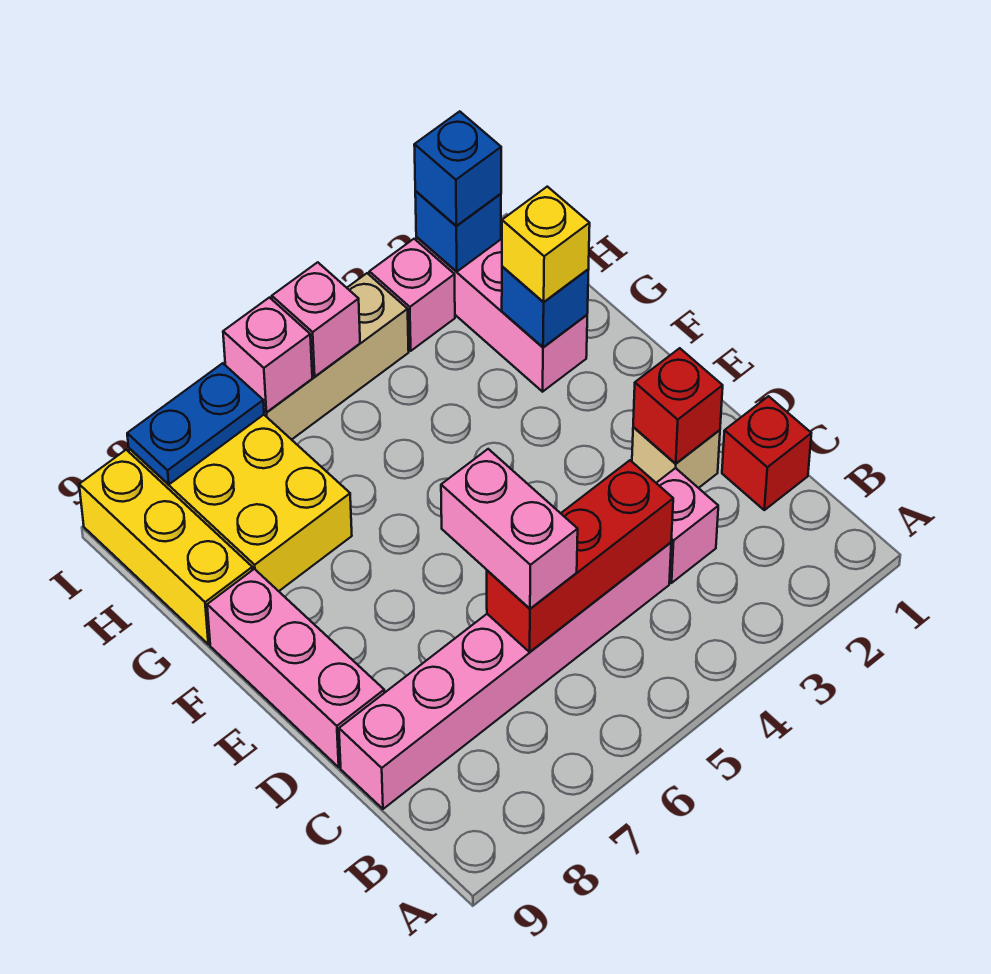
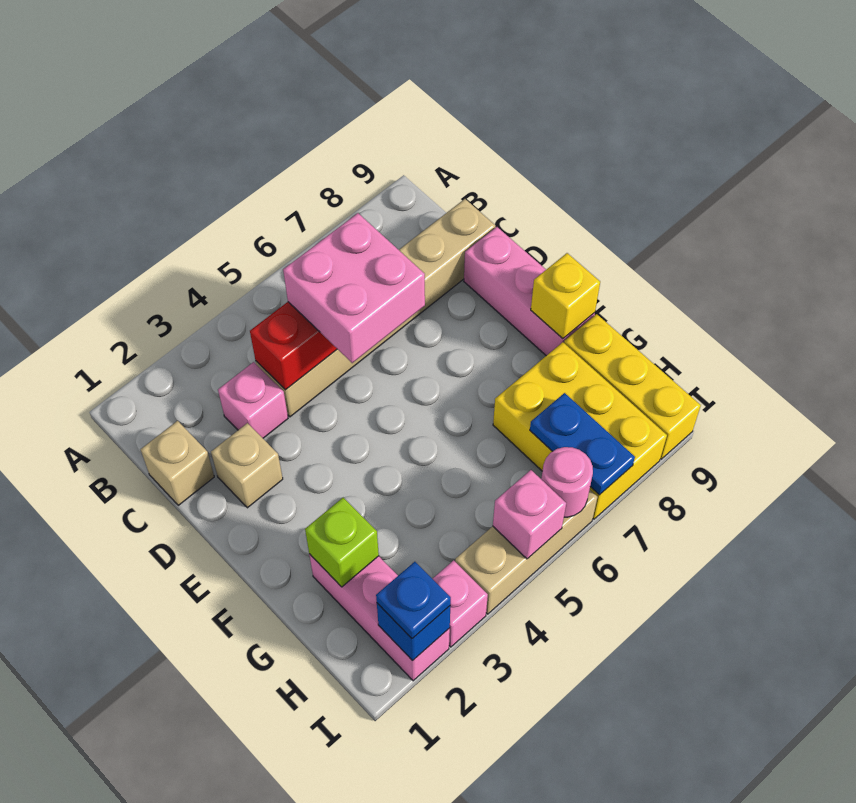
red 1x1 brick [722,396,811,510] -> tan 1x1 brick [141,421,214,505]
pink 1x6 brick [339,543,671,809] -> tan 1x6 brick [256,199,495,417]
pink 1x2 brick [441,449,578,609] -> pink 2x2 brick [283,213,425,363]
red 1x1 brick [633,348,723,463] -> none
blue 1x1 brick [502,266,589,347] -> lime 1x1 brick [305,498,379,587]
yellow 1x1 brick [502,187,590,302] -> yellow 1x1 brick moved to [531,253,600,339]
blue 1x1 brick [414,111,501,226] -> blue 1x1 plate [376,562,451,639]
pink 1x1 brick [223,298,312,413] -> pink 1x1 round brick [541,447,593,517]
blue 1x2 plate [127,363,264,485] -> blue 1x2 plate turned to [530,393,635,495]

